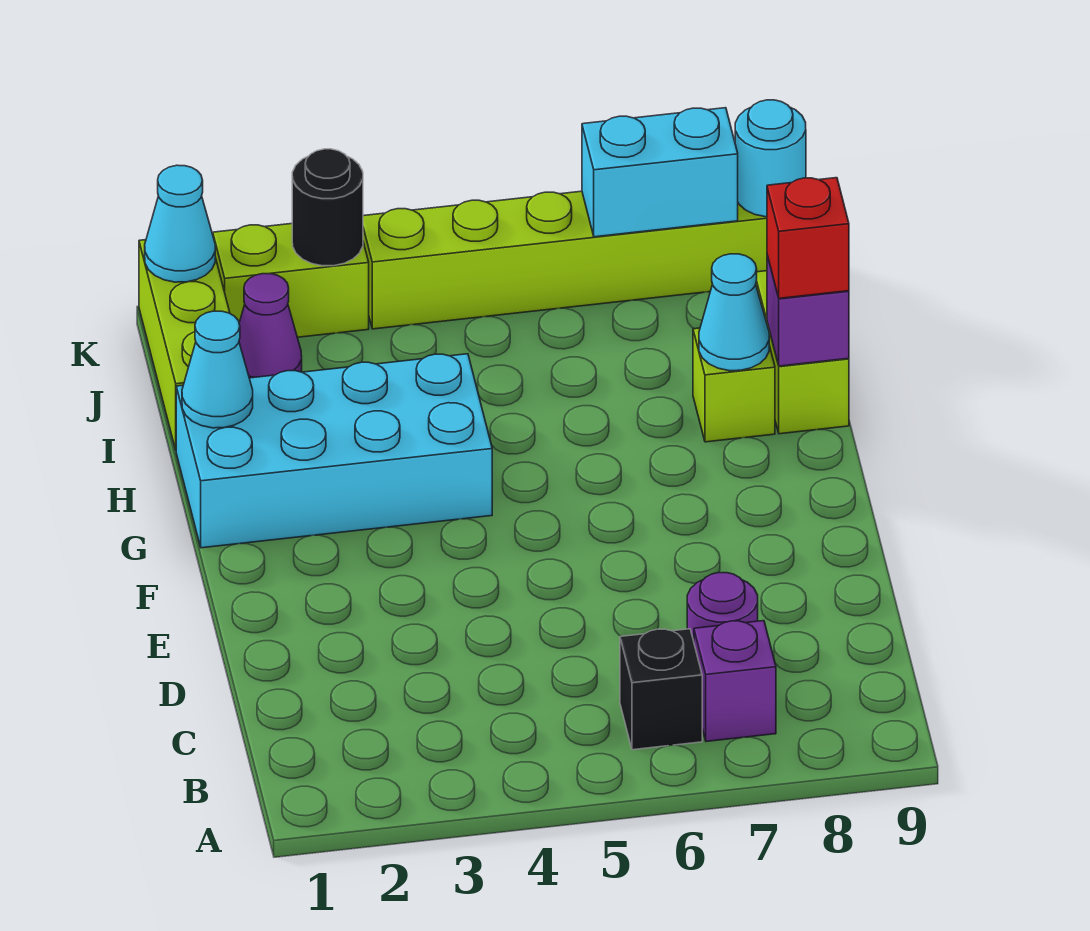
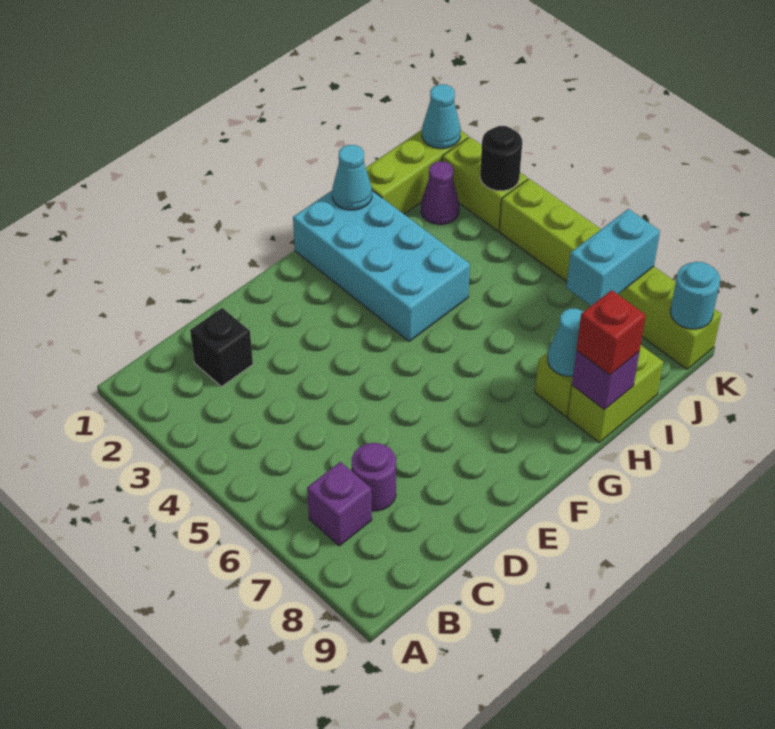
black 1x1 brick [620,629,702,750] -> black 1x1 brick moved to [190,308,253,387]
cyan 1x2 brick [582,108,738,237] -> cyan 1x2 brick turned to [566,209,660,306]

